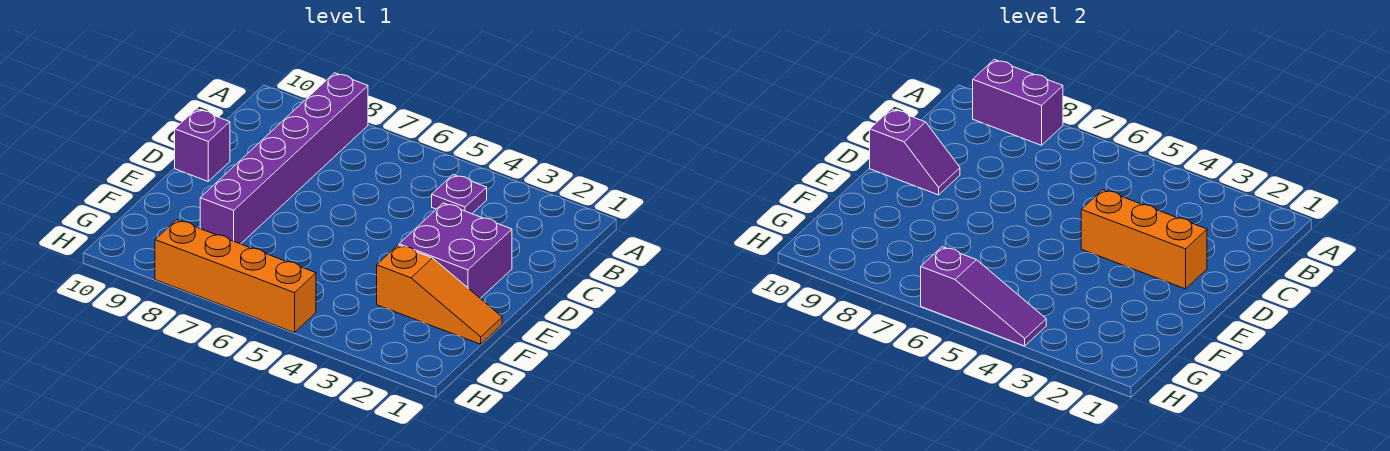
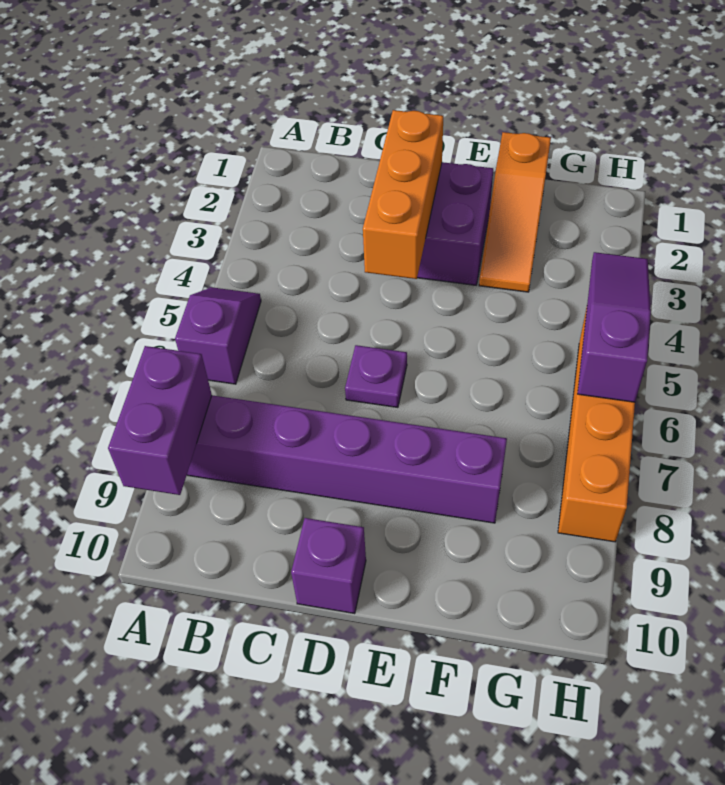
purple 1x1 plate [432,175,487,214] -> purple 1x1 plate moved to [345,345,407,407]
purple 1x2 slope [870,109,960,195] -> purple 1x2 slope moved to [175,287,261,384]
orange 1x3 slope [377,245,502,344] -> orange 1x3 slope turned to [479,132,551,292]

